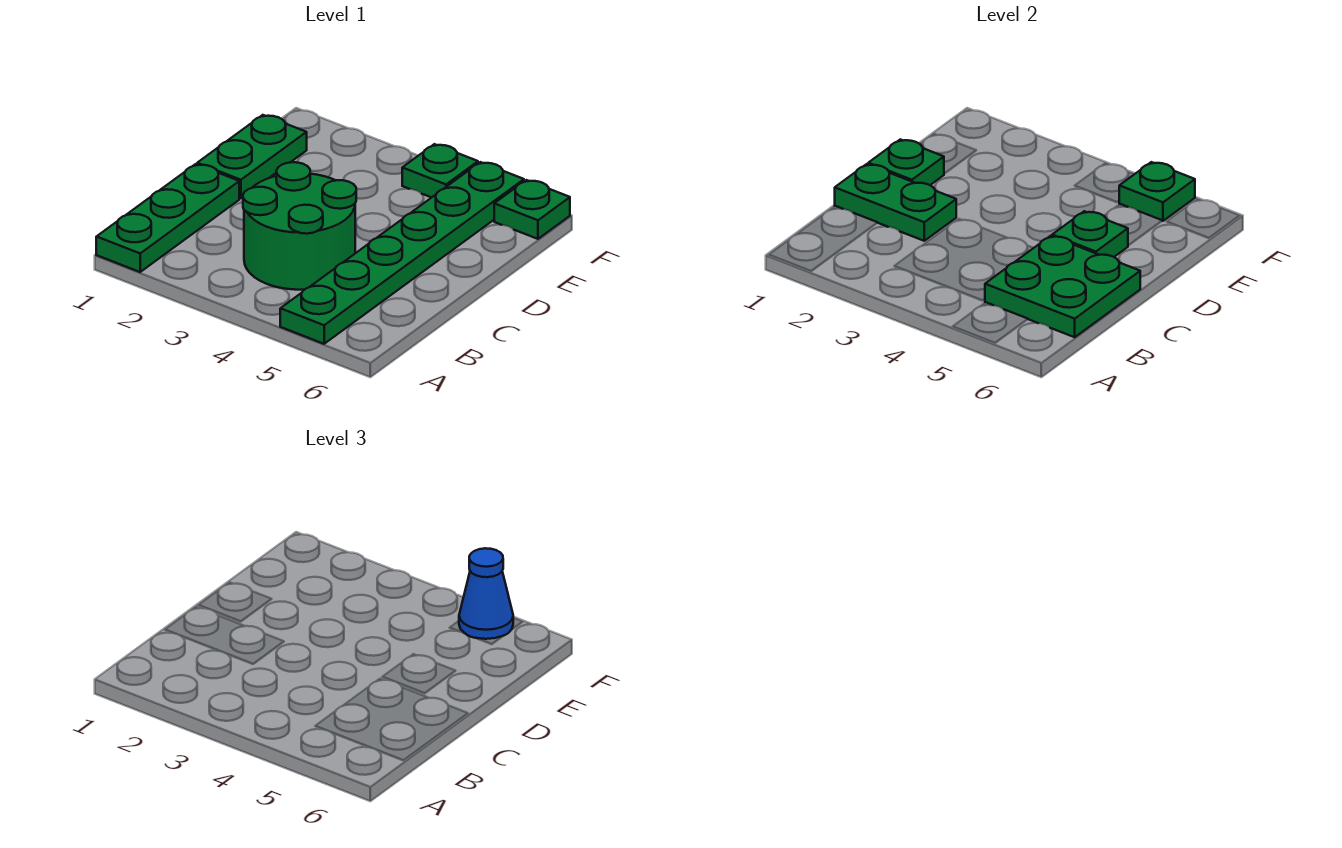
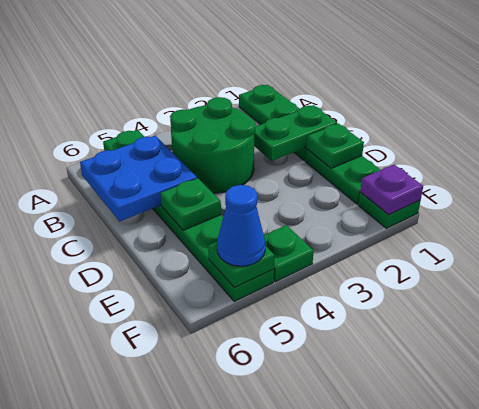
green 2x2 plate [985,236,1140,337] -> blue 2x2 plate [80,136,197,221]
none -> purple 1x1 plate [360,165,423,215]
green 1x1 plate [494,180,570,239] -> green 1x1 plate moved to [358,193,421,228]

